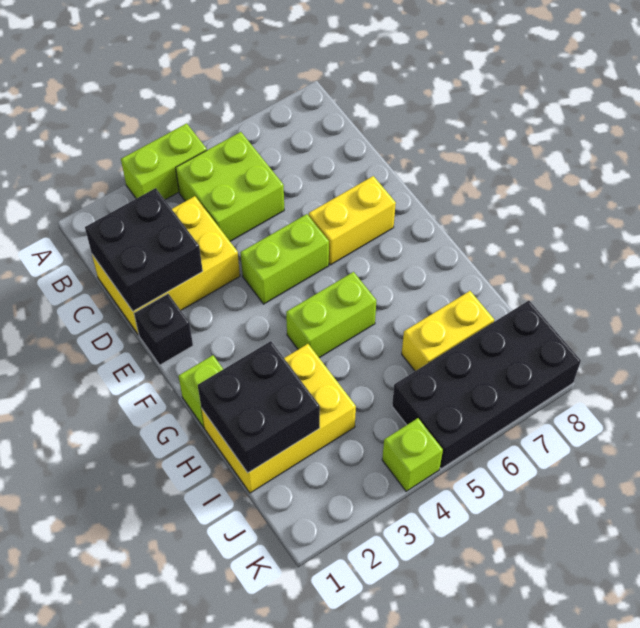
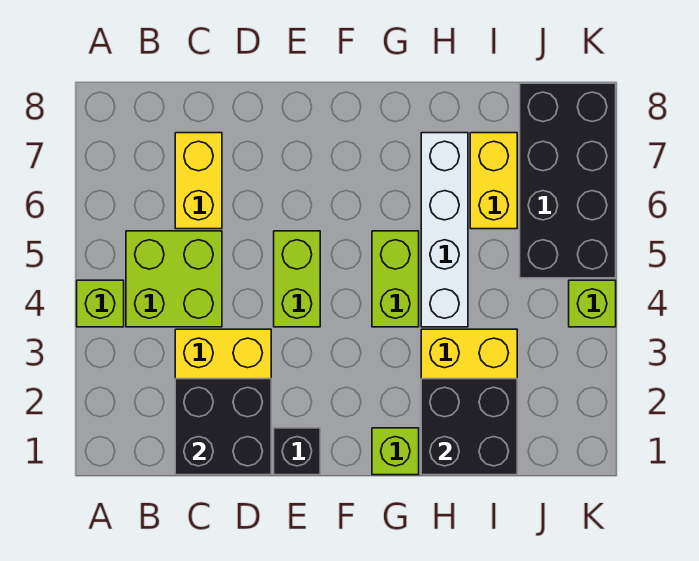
lime 1x2 brick [121,123,207,200] -> lime 1x1 brick [77,280,124,327]
yellow 1x2 brick [309,176,396,265] -> yellow 1x2 brick moved to [175,133,222,229]
none -> white 1x4 brick [421,133,468,327]

